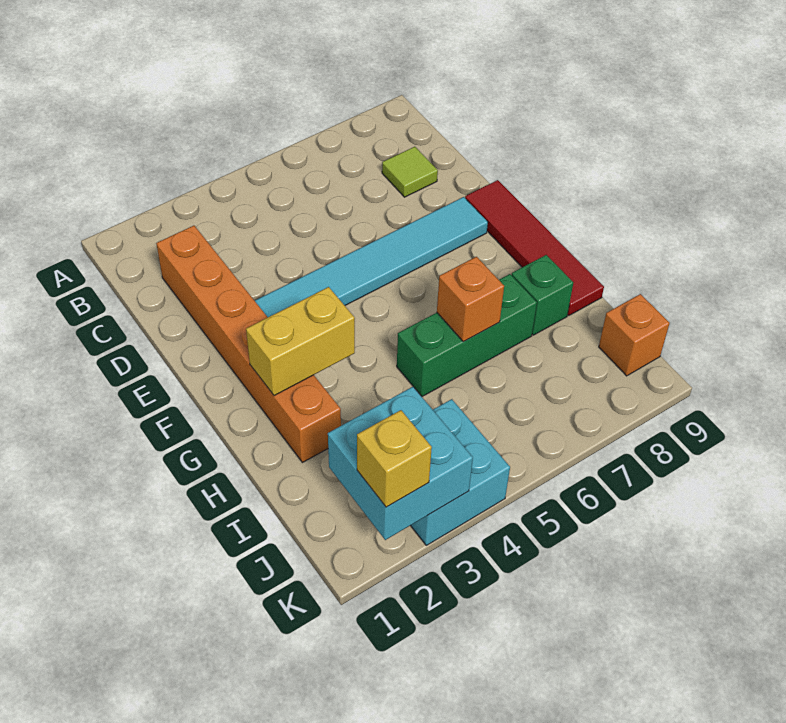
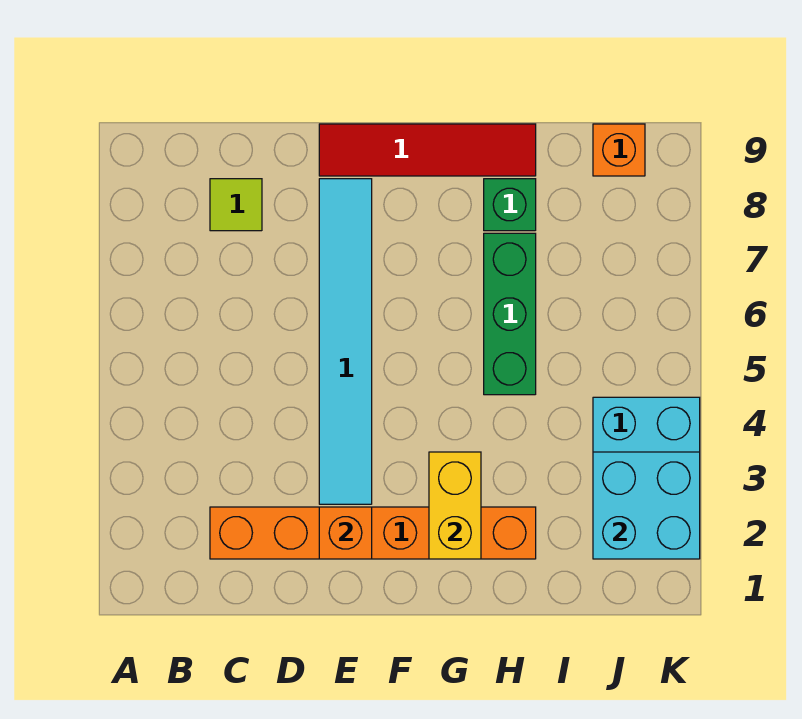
orange 1x1 brick [437,257,504,342] -> orange 1x1 brick moved to [319,507,372,559]
yellow 1x1 brick [357,410,432,507] -> none

